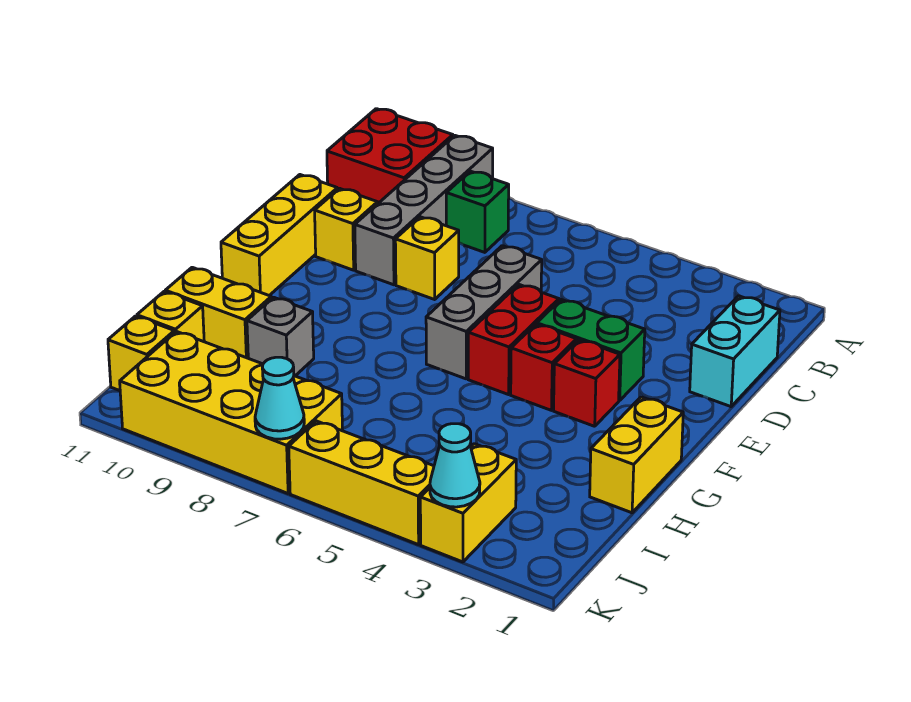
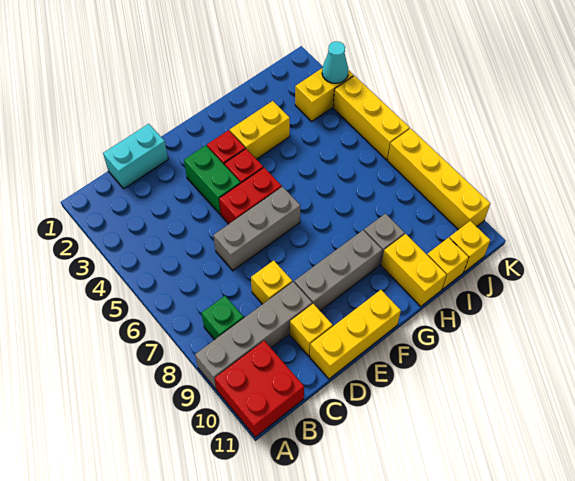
none -> grey 1x3 brick [294,230,382,311]
yellow 1x2 brick [590,397,683,513] -> yellow 1x2 brick moved to [230,101,290,159]
yellow 2x4 brick [120,331,342,493] -> yellow 1x4 brick [388,128,490,230]
cyan 1x1 cone [255,357,304,439] -> none

